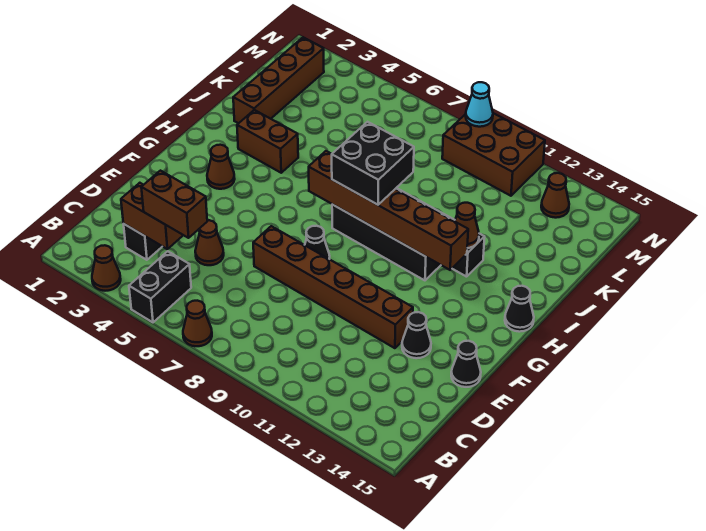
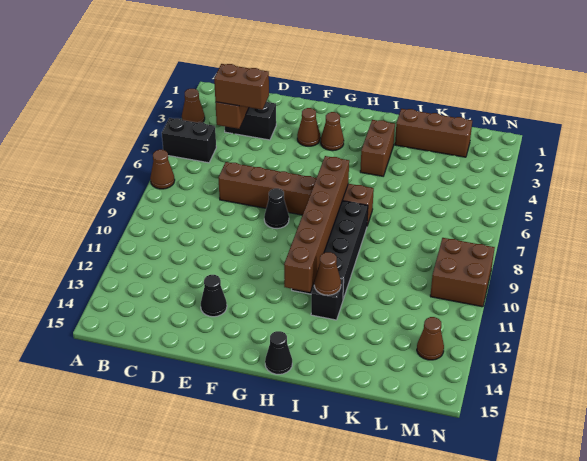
brown 1x2 brick [141,171,207,238] -> brown 1x2 brick turned to [214,64,269,110]
brown 1x1 cone [195,220,224,265] -> brown 1x1 cone moved to [297,108,320,146]
brown 1x6 brick [253,226,413,348] -> brown 1x6 brick turned to [218,162,374,225]
black 1x1 cone [451,341,481,387] -> none
black 2x2 brick [332,122,414,205] -> none
brown 1x4 brick [233,37,324,123] -> brown 1x3 brick [395,109,472,157]
brown 2x3 brick [442,113,545,196] -> brown 2x2 brick [430,238,495,307]
cyan 1x1 cone [466,82,493,127] -> none

